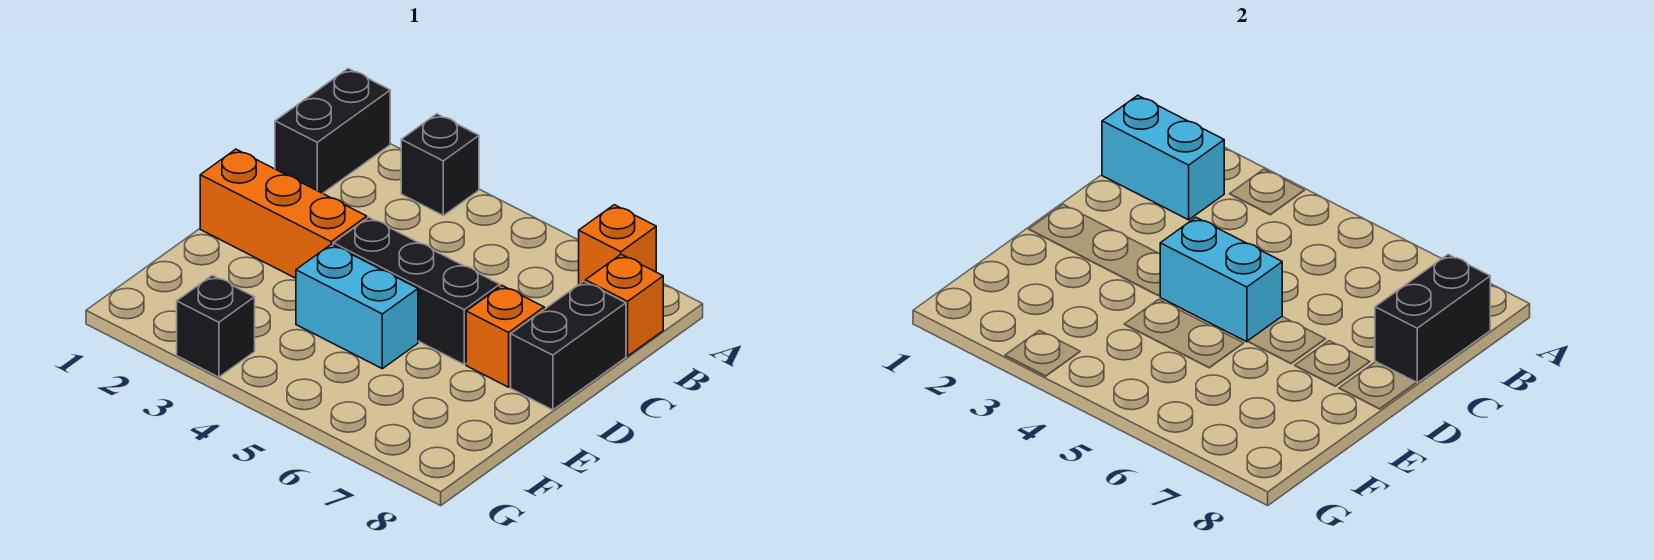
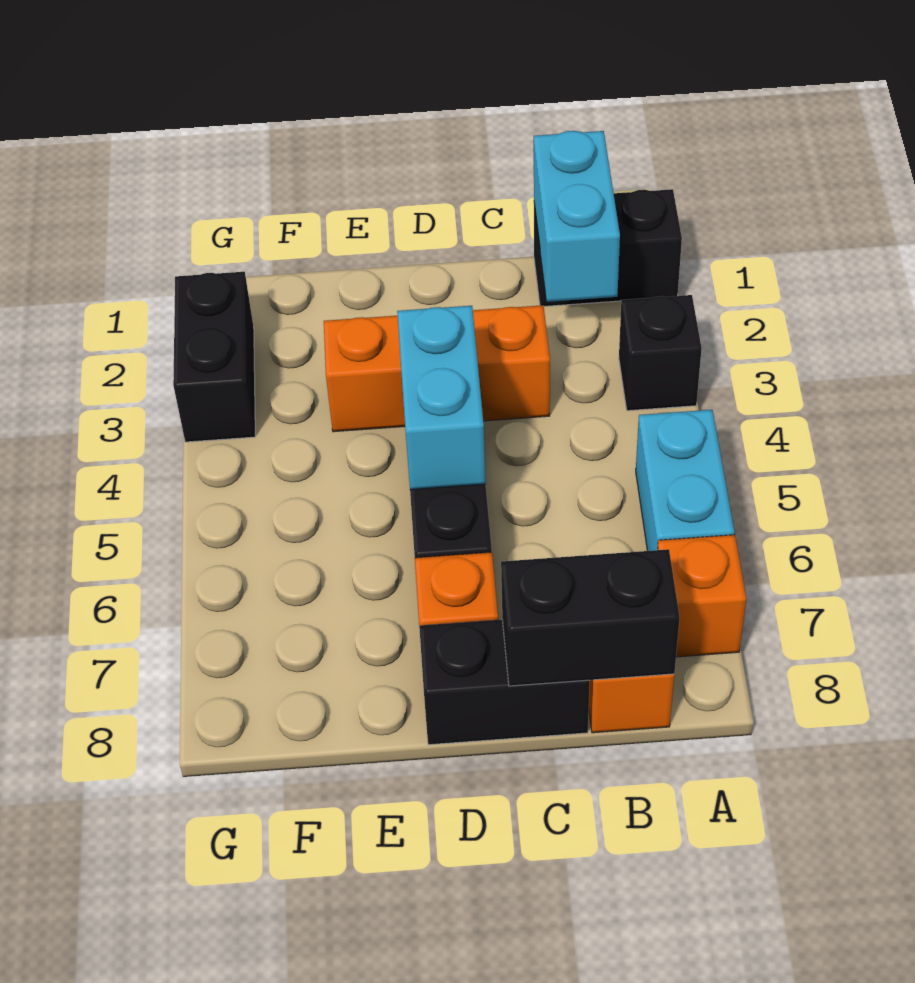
orange 1x3 brick [200,149,367,278] -> orange 1x3 brick turned to [324,305,550,432]
cyan 1x2 brick [296,244,418,369] -> cyan 1x2 brick moved to [636,410,734,551]
black 1x1 brick [177,275,255,377] -> black 1x2 brick [173,272,255,442]

